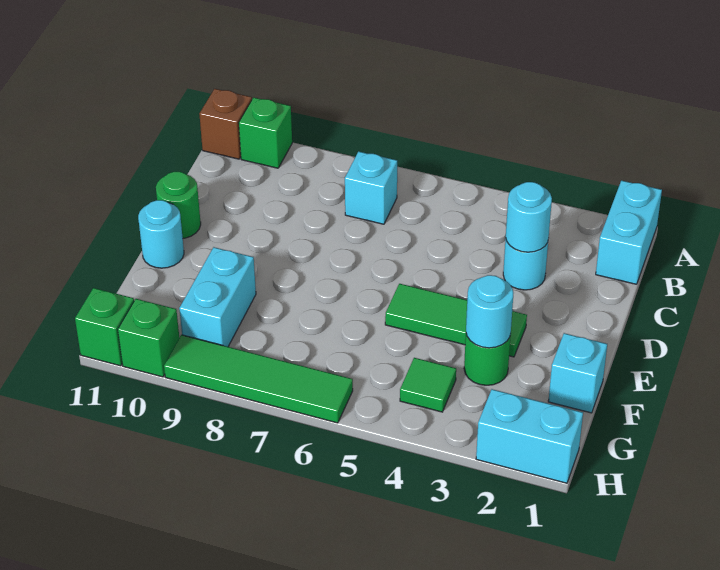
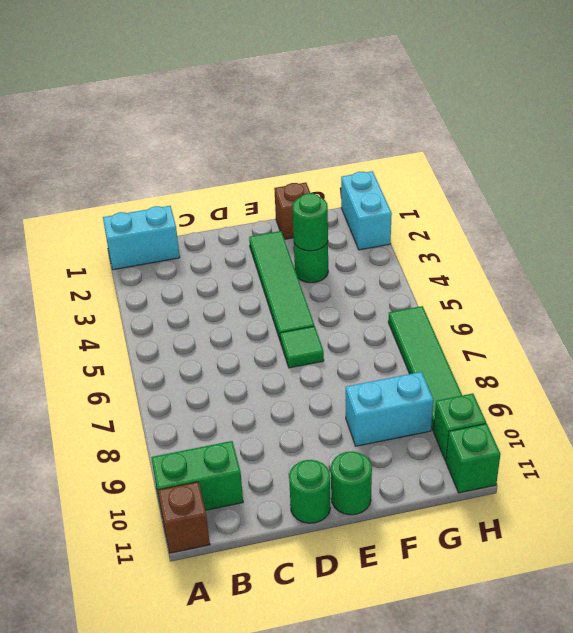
green 1x1 brick [239,97,292,168] -> green 1x2 brick [151,441,243,513]
cyan 1x1 brick [345,151,397,224] -> none
cyan 1x1 round brick [503,239,548,290] -> none
cyan 1x1 round brick [506,182,552,252] -> none
green 1x3 tile [385,284,527,357] -> green 1x4 tile [249,231,314,339]
cyan 1x1 round brick [138,200,184,268] -> green 1x1 round brick [331,452,372,515]
cyan 1x1 brick [548,333,607,413] -> brown 1x1 brick [274,183,310,239]
cyan 1x1 round brick [466,275,513,348] -> green 1x1 round brick [293,193,328,251]
green 1x1 tile [400,358,456,412] -> green 1x1 tile moved to [280,326,324,368]

